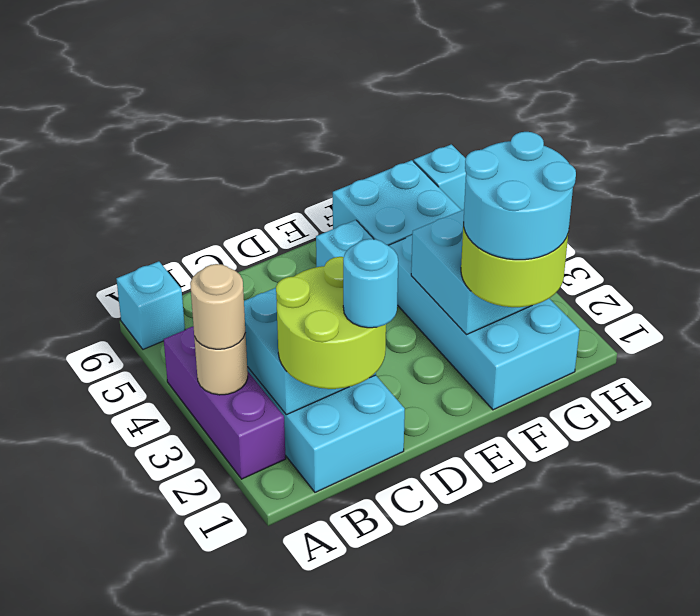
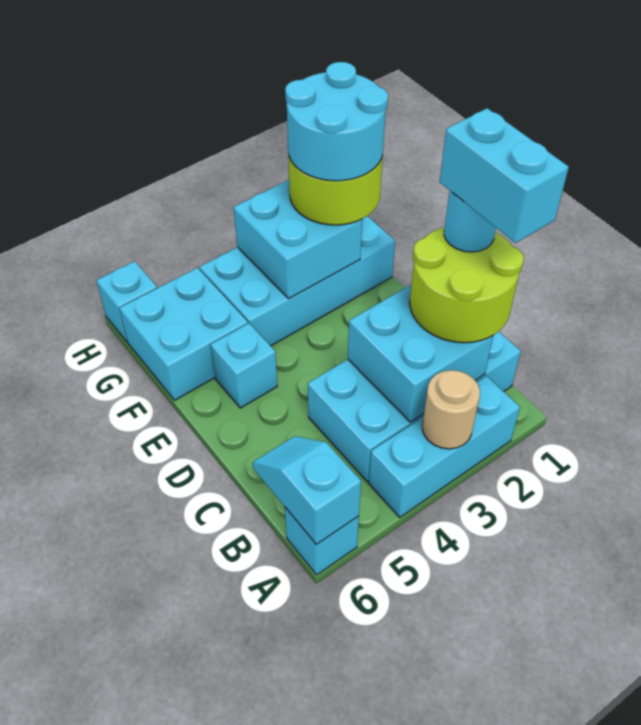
purple 1x3 brick [164,326,286,479] -> cyan 1x3 brick [369,376,520,517]
tan 1x1 round brick [190,264,246,349] -> none
none -> cyan 1x2 slope [253,436,361,544]
none -> cyan 1x2 brick [440,108,569,243]

